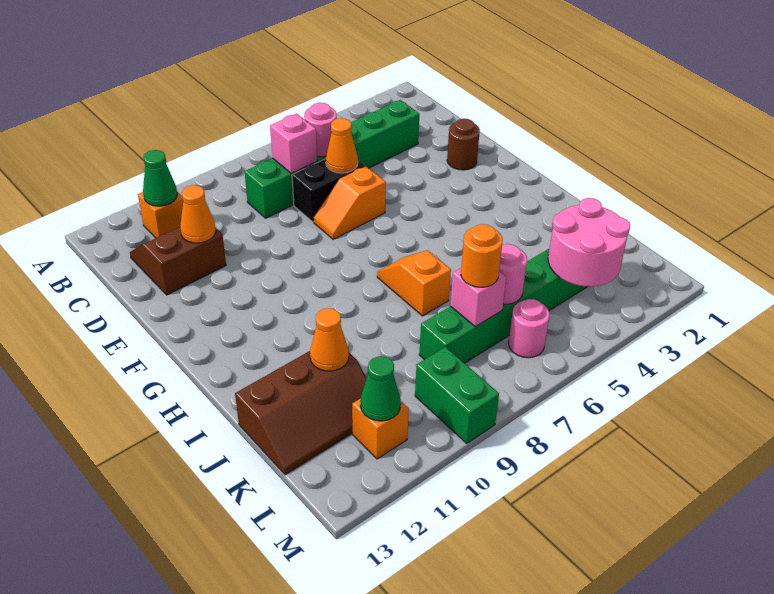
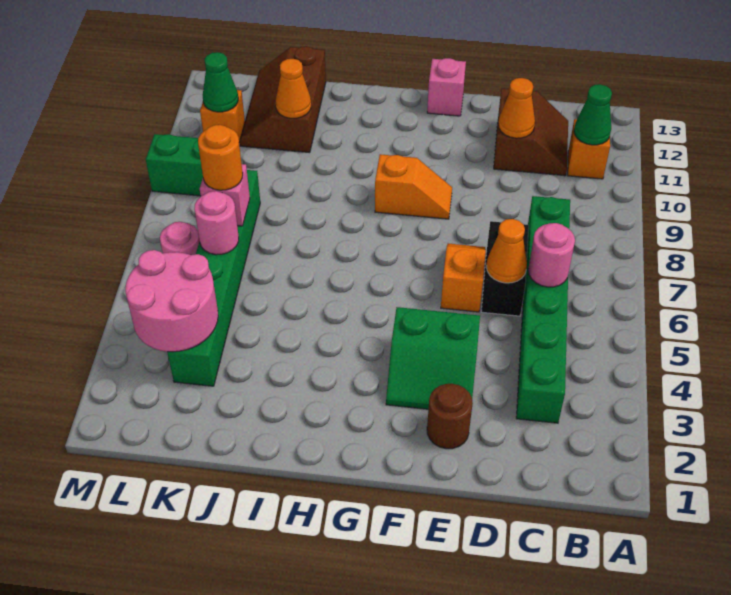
pink 1x1 brick [270,114,317,174] -> pink 1x1 brick moved to [427,58,466,116]
none -> green 2x2 slope [386,307,480,409]
orange 1x2 slope [377,250,451,316] -> orange 1x2 slope moved to [375,154,452,219]

